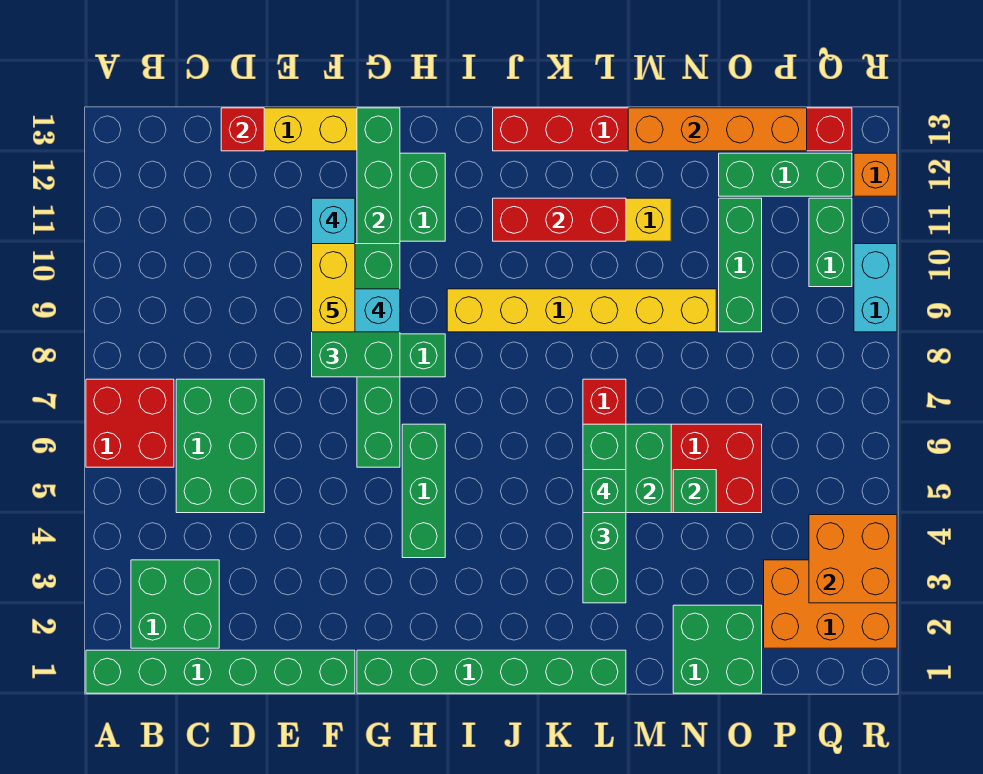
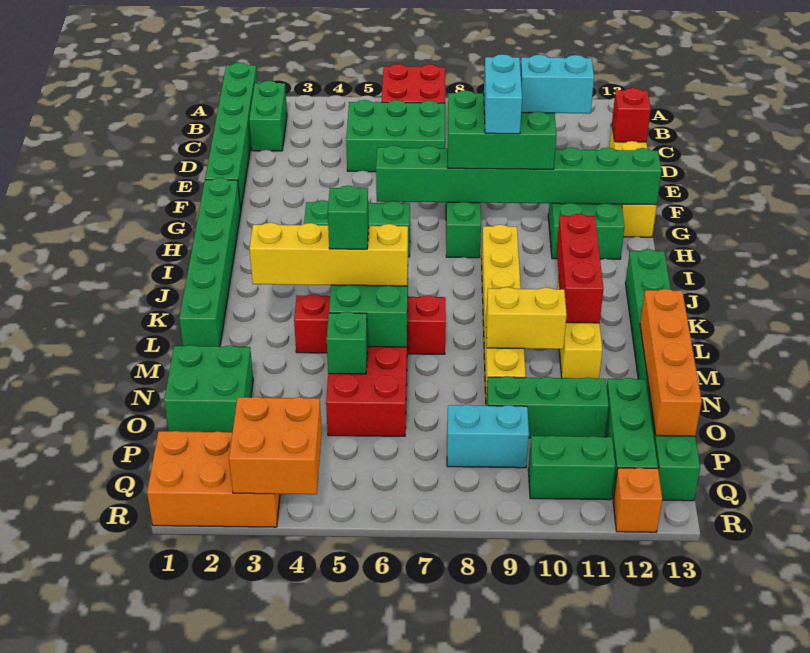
green 2x2 brick [131,560,219,648] -> green 1x2 brick [249,81,287,151]
yellow 1x2 brick [312,244,355,332] -> yellow 1x2 brick moved to [486,287,567,349]
red 1x8 brick [493,108,852,151] -> green 1x8 brick [626,249,700,501]
green 1x4 brick [583,424,626,603] -> yellow 1x4 brick [249,223,408,286]
orange 2x3 brick [764,560,897,648] -> orange 2x3 brick turned to [147,431,280,527]
cyan 1x2 brick [854,244,897,332] -> cyan 1x2 brick moved to [447,405,529,468]

